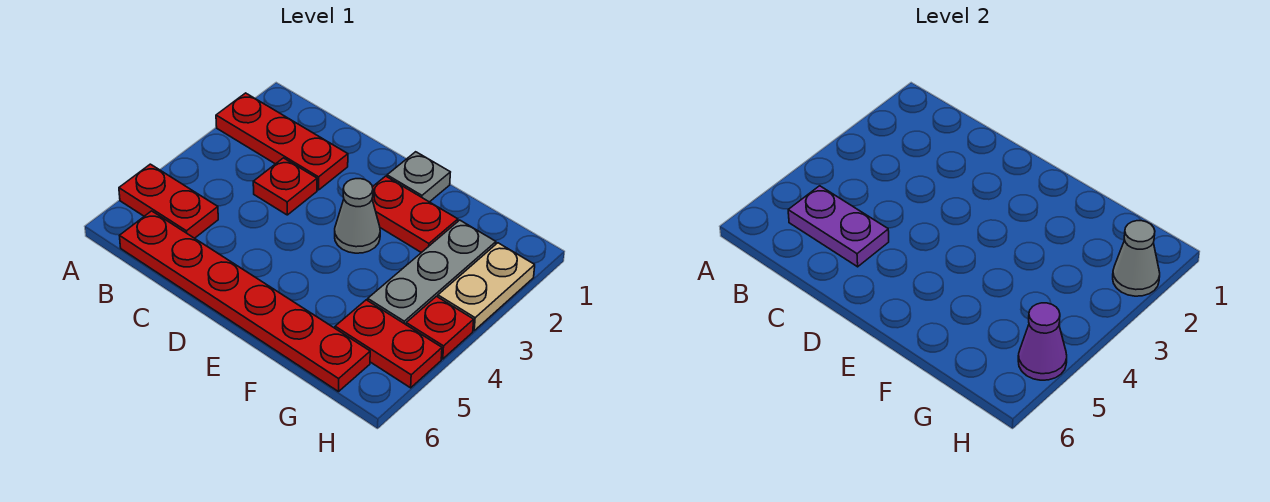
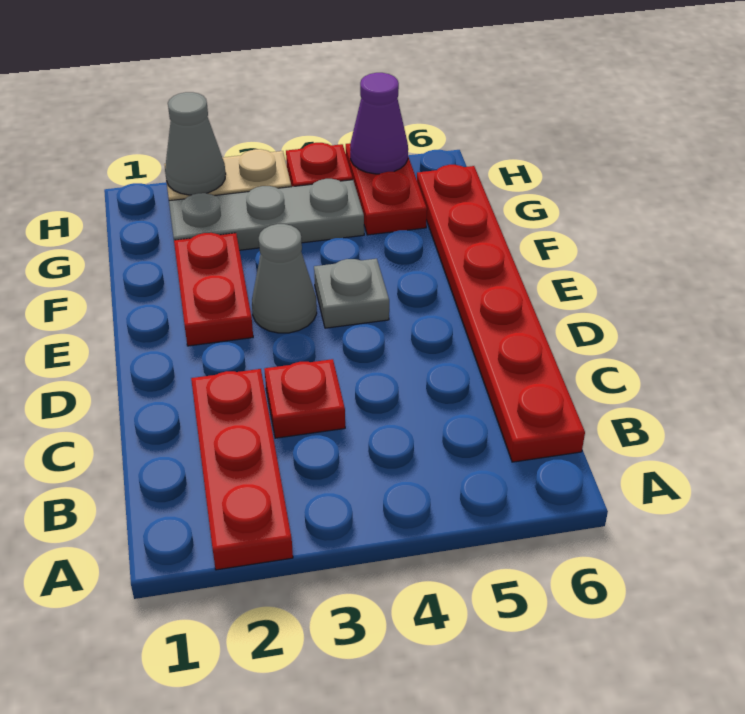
red 1x2 plate [119,164,218,238] -> none
purple 1x2 plate [788,186,889,267] -> none
grey 1x1 plate [387,152,450,202] -> grey 1x1 plate moved to [314,259,389,328]

